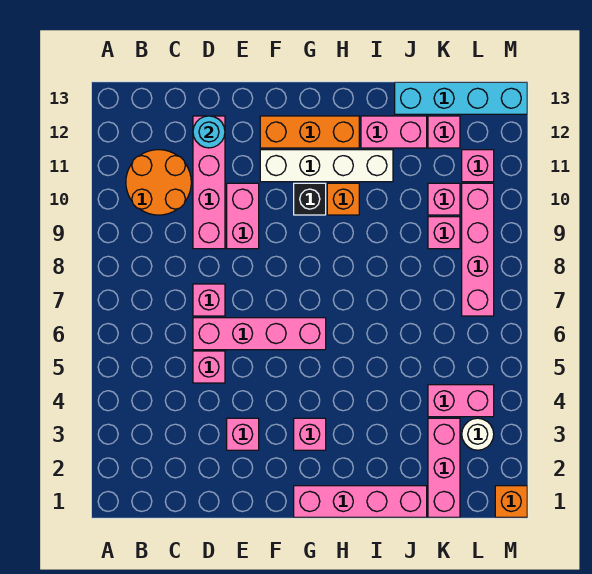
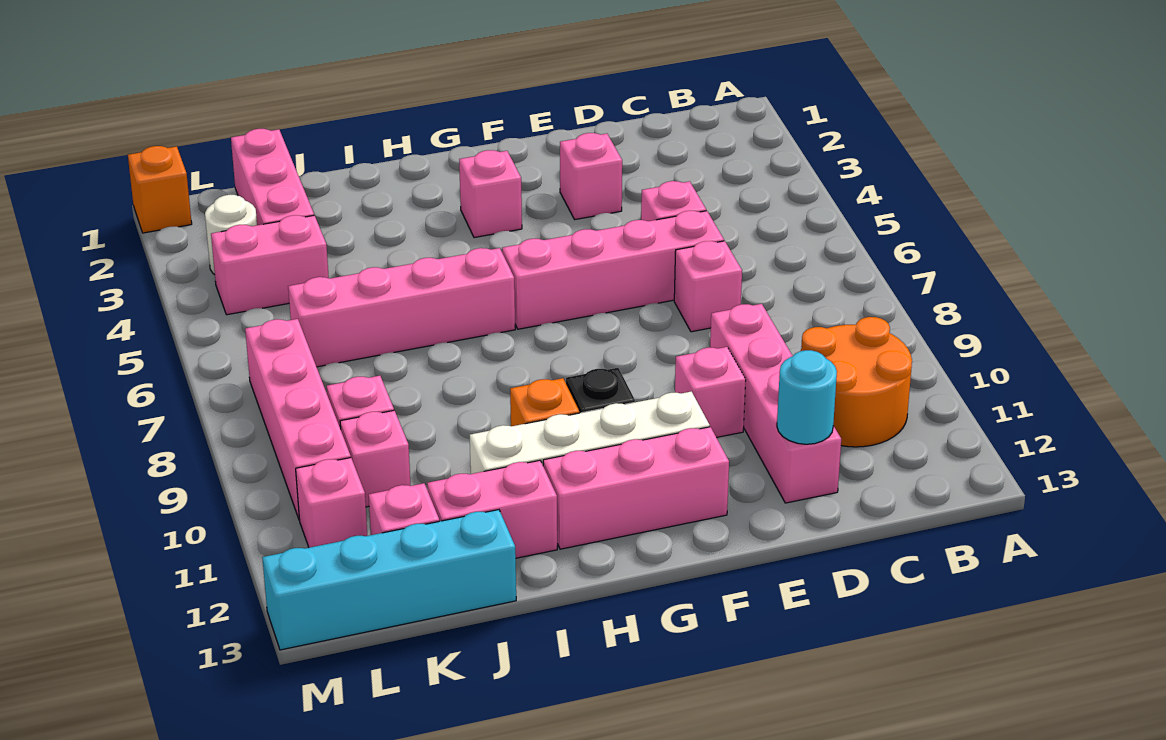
pink 1x2 brick [227,183,259,249] -> pink 1x1 brick [675,347,746,437]
orange 1x3 brick [260,116,359,148] -> pink 1x3 brick [543,427,729,549]
pink 1x4 brick [294,486,427,517] -> pink 1x4 brick moved to [288,248,515,367]

